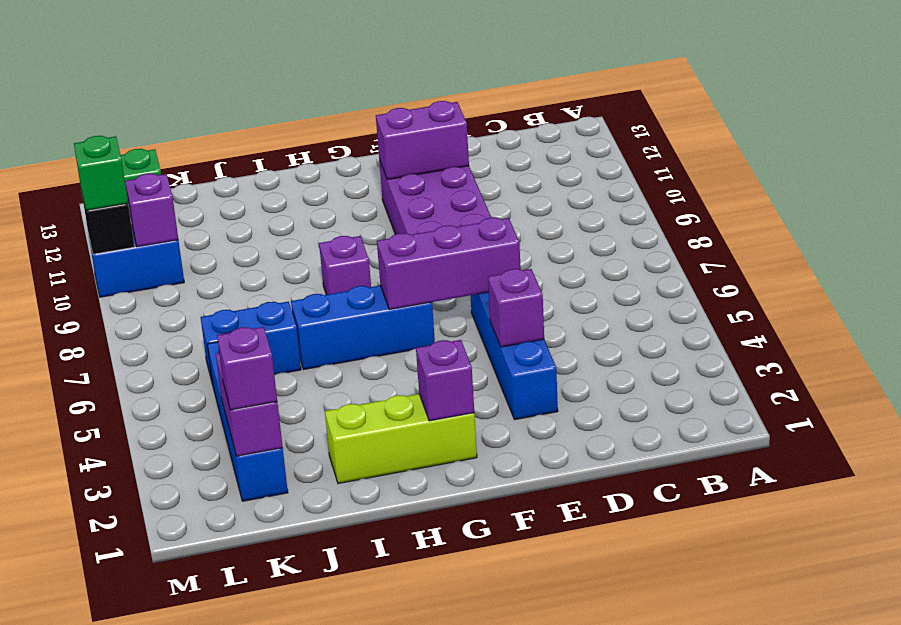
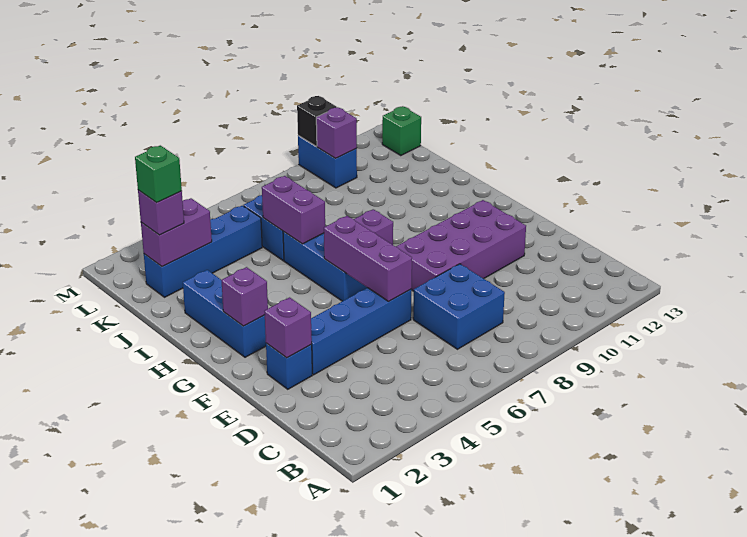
none -> blue 2x2 brick [413,264,505,349]
none -> blue 1x1 brick [266,343,312,389]
purple 1x1 brick [488,269,544,347] -> purple 1x1 brick moved to [264,297,312,358]
purple 1x2 brick [376,101,469,180] -> purple 1x2 brick moved to [262,176,325,244]
lime 1x3 brick [325,394,477,484] -> blue 1x3 brick [183,270,266,357]
green 1x1 brick [74,136,128,210] -> green 1x1 brick moved to [135,145,182,203]

